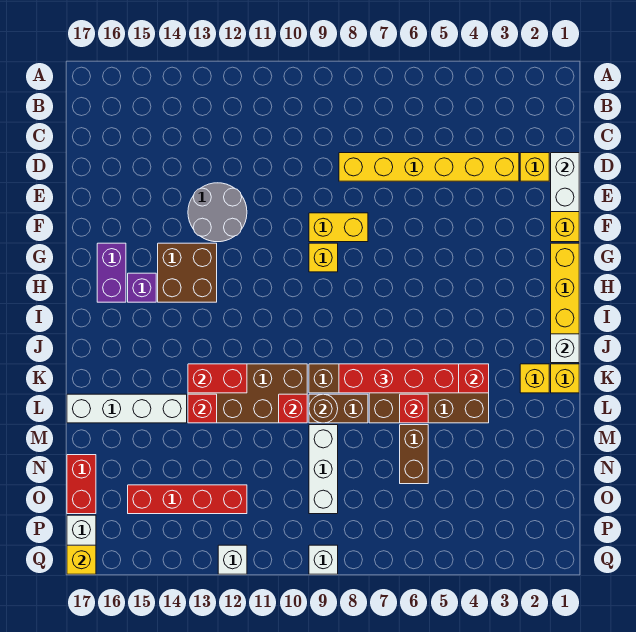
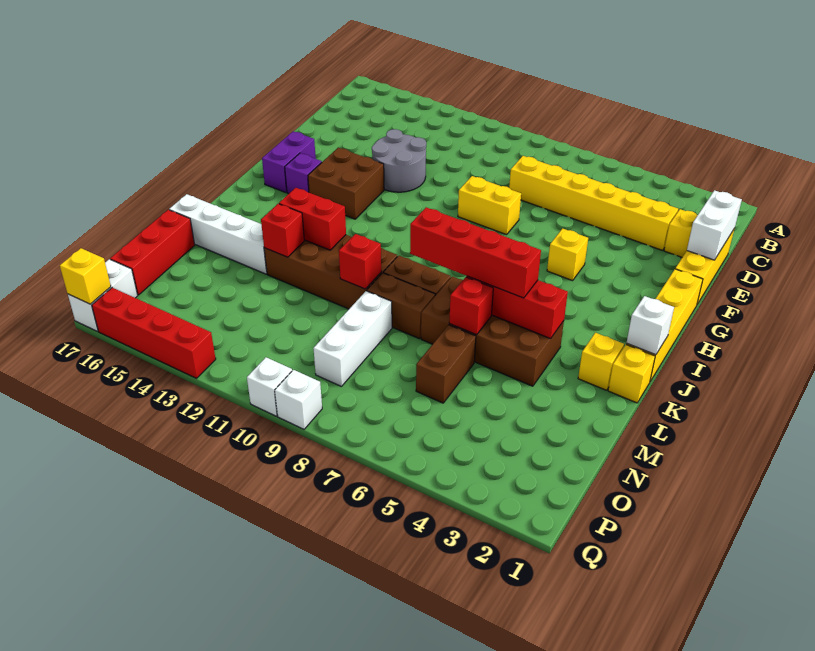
yellow 1x1 brick [309,243,338,272] -> yellow 1x1 brick moved to [547,229,588,281]
brown 1x1 round brick [309,394,338,423] -> none
red 1x2 brick [67,455,96,514] -> red 1x3 brick [110,210,195,295]
red 1x4 brick [128,485,247,514] -> red 1x4 brick moved to [92,288,216,378]
white 1x1 brick [218,545,247,574] -> white 1x1 brick moved to [247,357,292,416]

